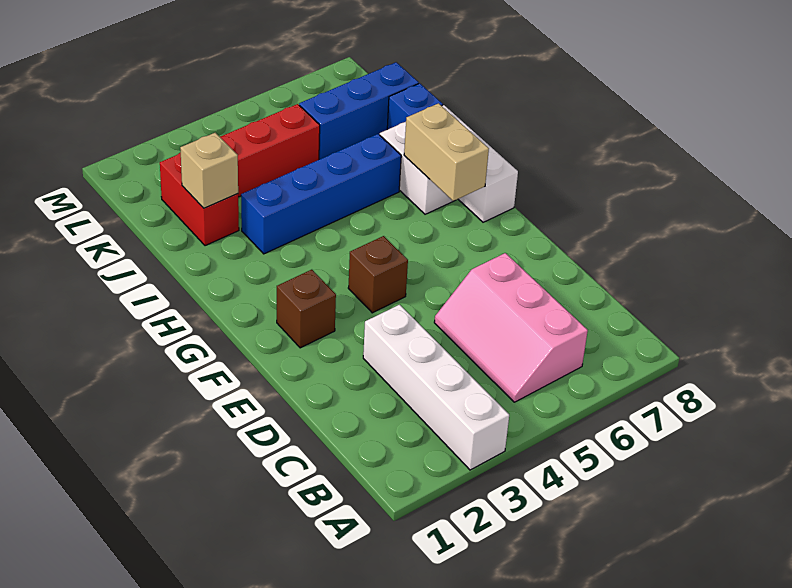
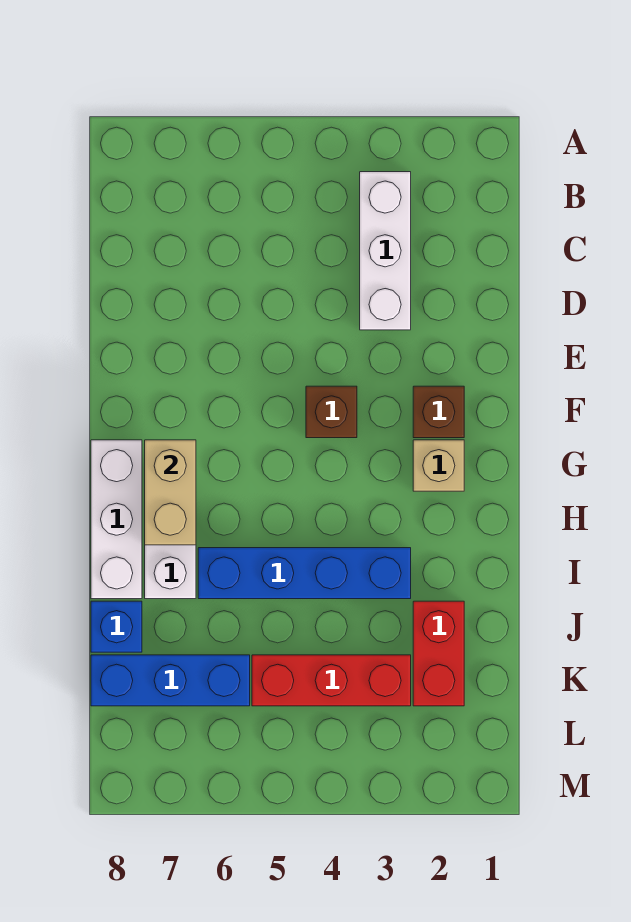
white 1x4 brick [363,305,509,470] -> white 1x3 brick [360,172,411,330]
pink 2x3 slope [434,253,588,402] -> none
tan 1x1 brick [180,133,238,208] -> tan 1x1 brick moved to [413,440,464,491]

